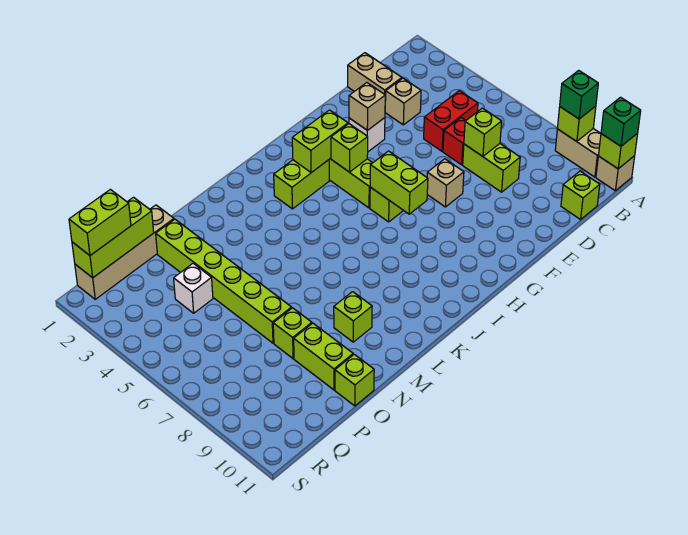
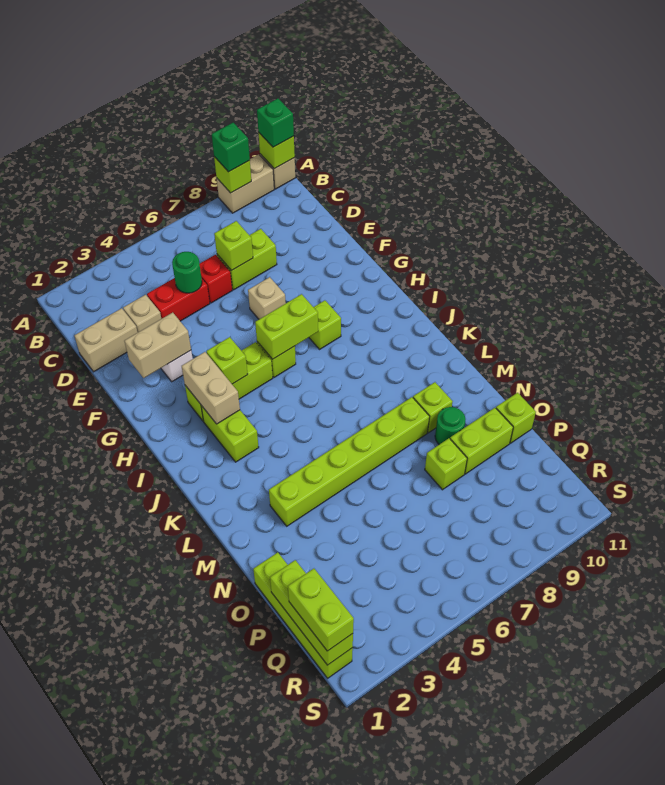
red 1x2 brick [424,91,478,151] -> red 1x2 brick turned to [147,278,210,321]
lime 1x1 brick [561,171,600,219] -> lime 1x1 brick moved to [309,300,341,349]
none -> green 1x1 round brick [172,252,202,293]
tan 1x1 brick [349,83,385,130] -> tan 1x2 brick [124,312,191,378]
lime 1x2 brick [292,110,348,173] -> tan 1x2 brick [182,352,240,424]
none -> green 1x1 round brick [435,407,466,444]
tan 1x4 brick [75,205,174,299] -> lime 1x4 brick [253,552,353,678]
lime 1x6 brick [156,219,292,343] -> lime 1x6 brick moved to [269,397,430,526]
white 1x1 brick [174,264,213,313] -> none

